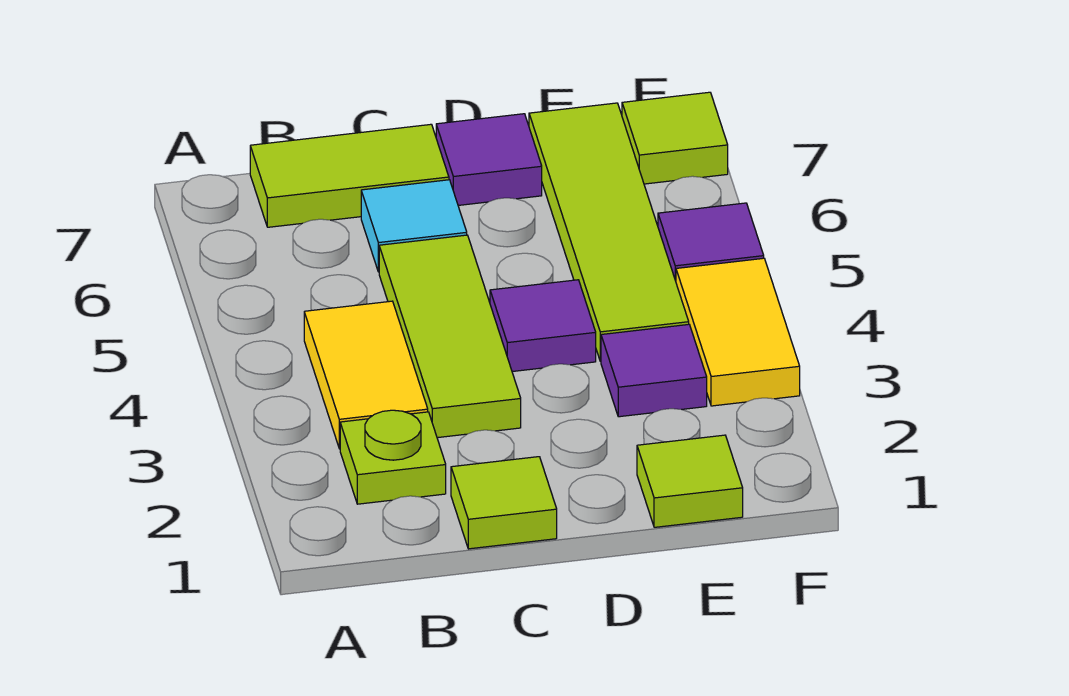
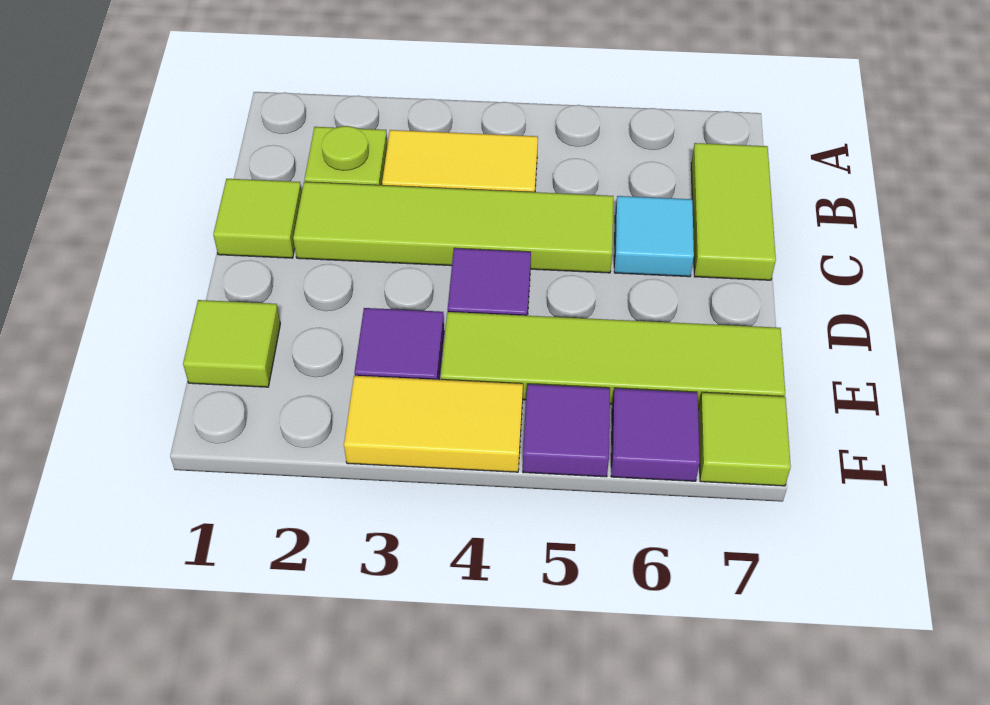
lime 1x3 tile [379,235,521,438] -> lime 1x4 tile [293,182,613,273]
purple 1x1 tile [436,114,542,205] -> purple 1x1 tile moved to [611,388,700,481]

